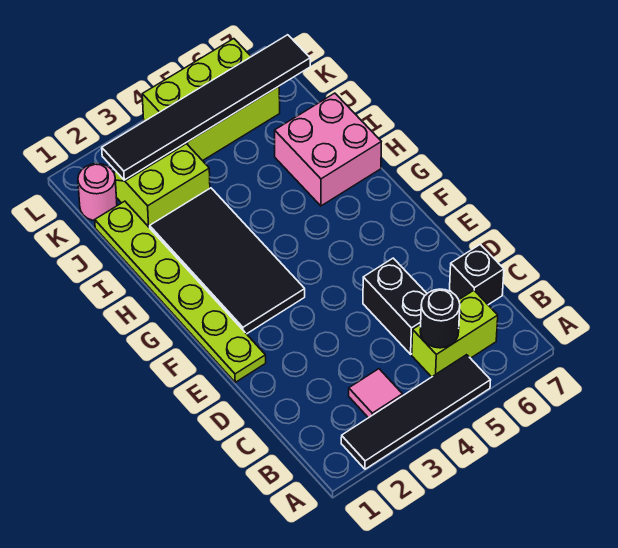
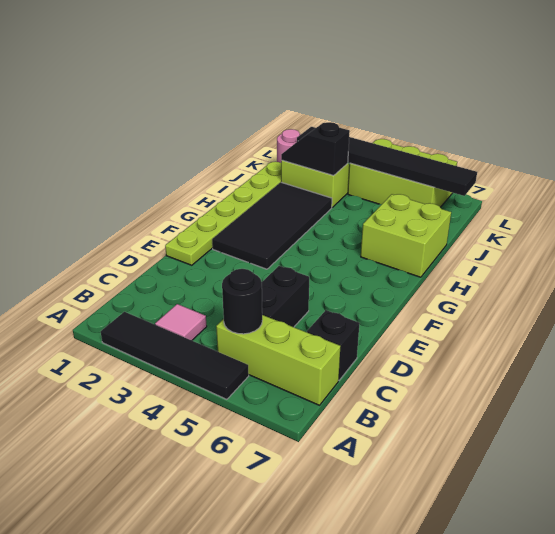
lime 1x2 brick [412,290,498,377] -> lime 1x3 brick [216,315,340,405]
pink 2x2 brick [275,93,381,206] -> lime 2x2 brick [361,194,451,277]
none -> black 1x2 slope [281,122,350,176]

